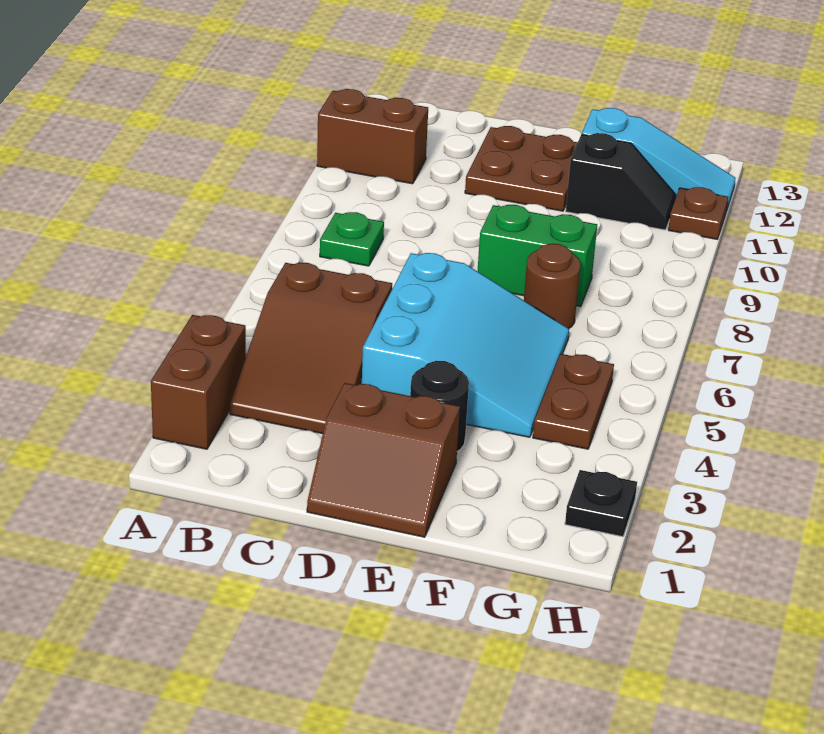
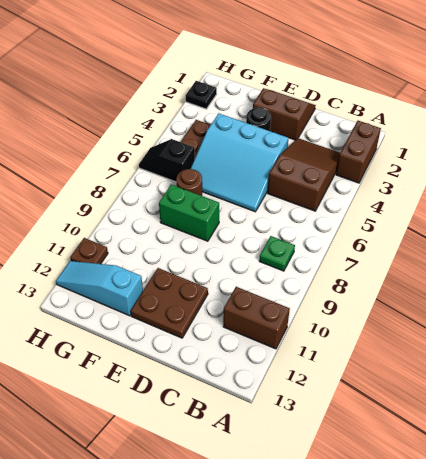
cyan 3x3 slope [362,253,569,437] -> cyan 3x3 slope turned to [191,114,288,212]
black 1x2 slope [566,133,676,230] -> black 1x2 slope moved to [139,139,195,182]

